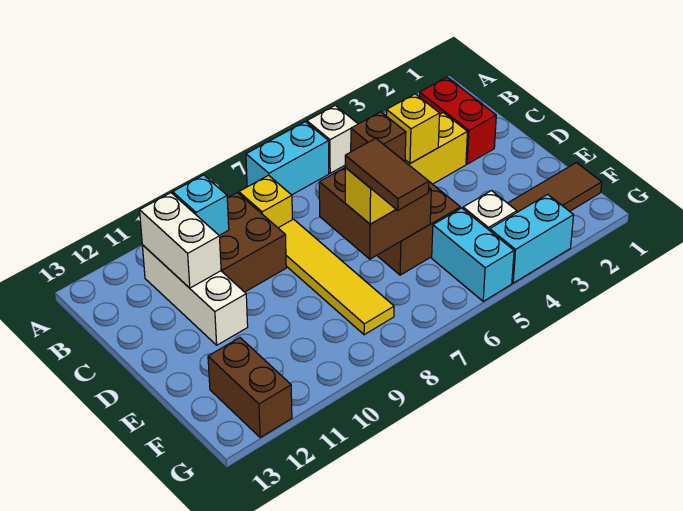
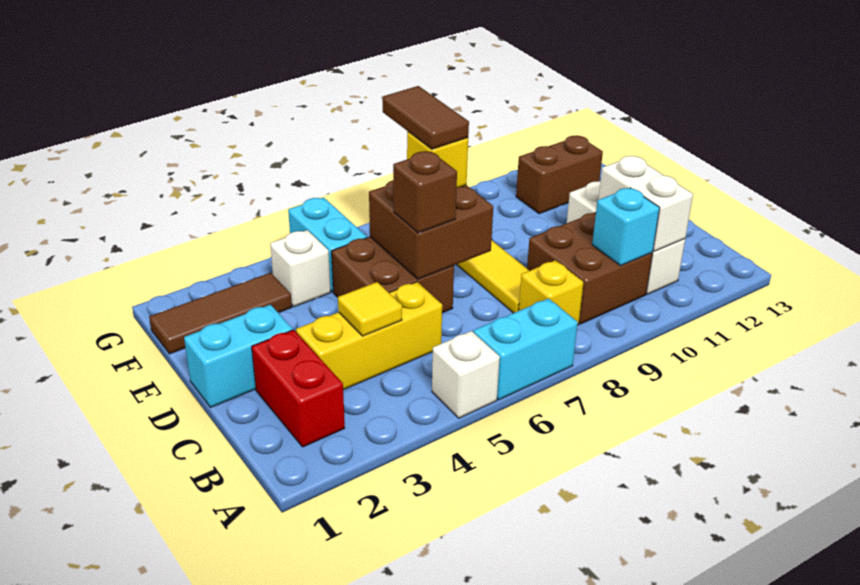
yellow 1x1 brick [386,94,440,163] -> yellow 1x1 tile [338,282,402,336]
brown 1x2 brick [208,338,292,438] -> brown 1x2 brick turned to [516,135,603,214]
cyan 1x2 brick [490,194,574,283] -> cyan 1x2 brick moved to [184,305,293,408]

